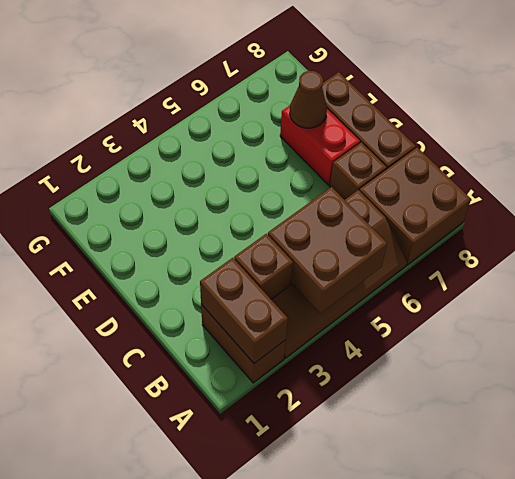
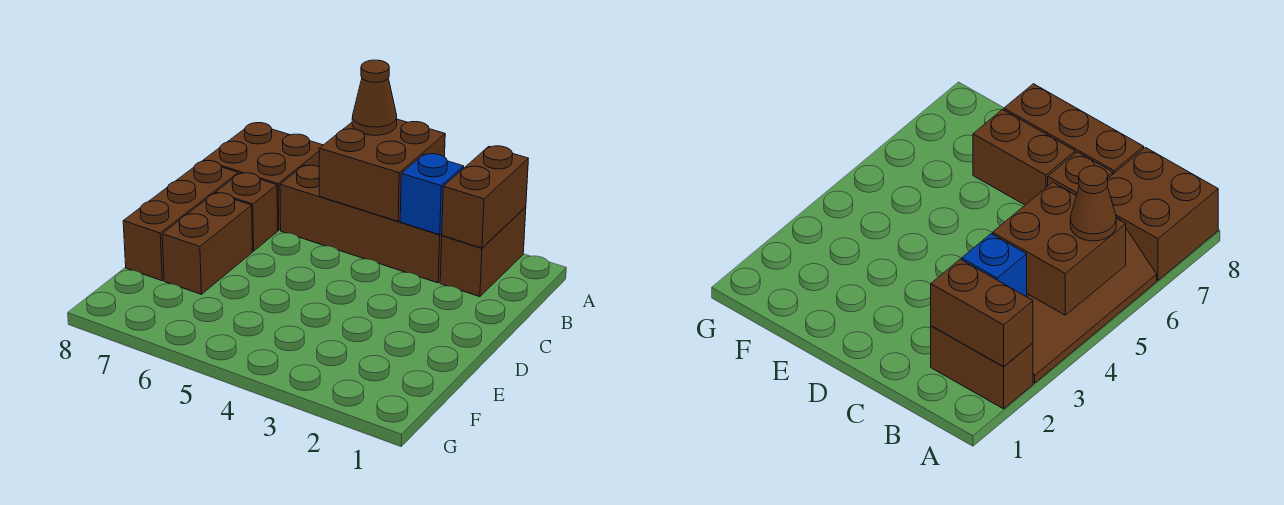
brown 1x1 brick [234,234,293,299] -> blue 1x1 brick [400,154,464,235]
red 1x2 brick [280,106,360,185] -> brown 1x2 brick [162,193,252,294]
brown 1x1 cone [290,71,327,128] -> brown 1x1 cone moved to [352,60,397,135]

